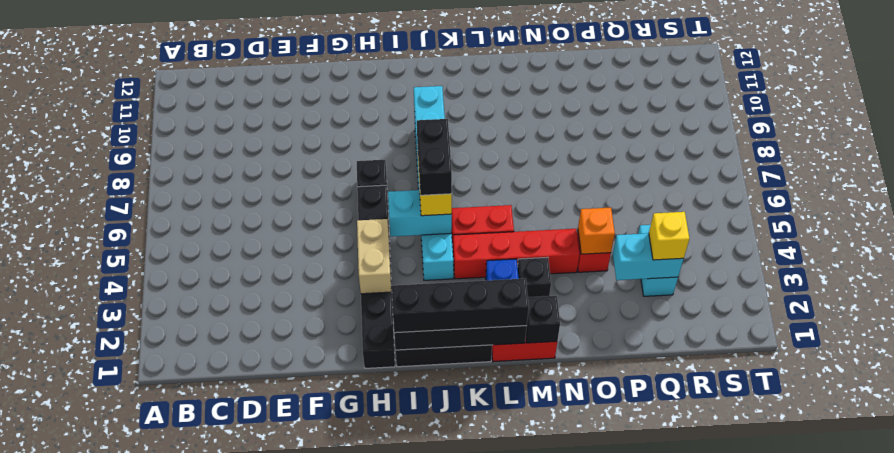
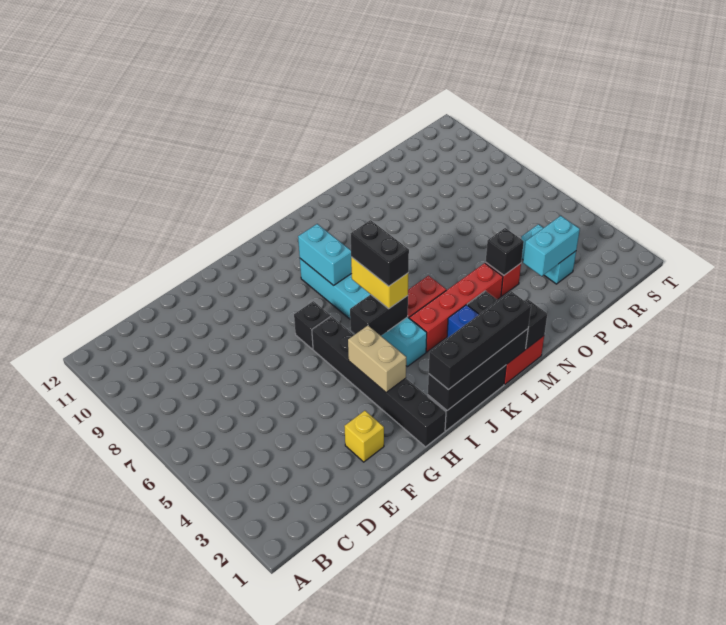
cyan 1x2 brick [388,190,452,237] -> black 1x2 brick [350,295,408,336]
orange 1x1 brick [578,208,615,254] -> black 1x1 brick [486,228,524,275]
yellow 1x1 brick [649,212,689,260] -> yellow 1x1 brick moved to [344,411,384,462]

